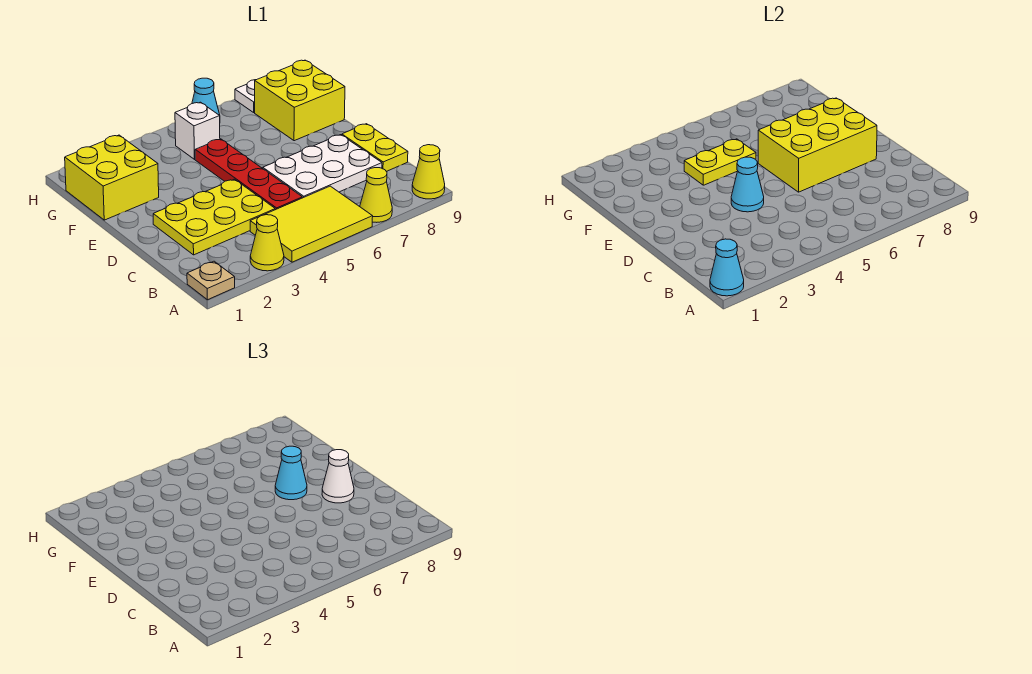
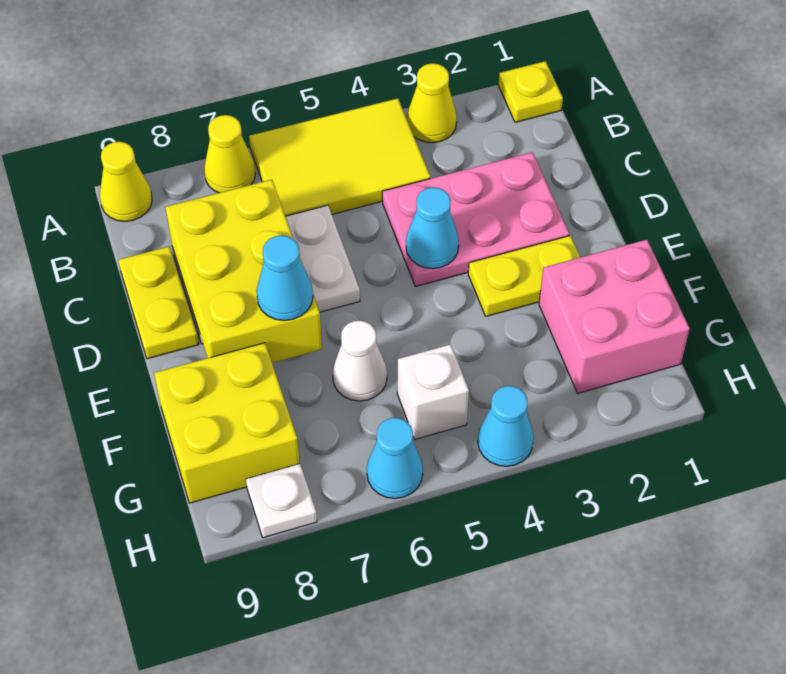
tan 1x1 plate [187,261,235,300] -> yellow 1x1 plate [498,61,563,122]
cyan 1x1 cone [710,239,744,296] -> cyan 1x1 cone moved to [478,386,534,466]
yellow 2x3 plate [153,179,275,255] -> pink 2x3 plate [382,152,569,286]
red 1x4 plate [195,139,302,210] -> none
yellow 2x3 brick [758,98,877,192] -> yellow 2x3 brick turned to [165,180,322,363]
white 1x1 cone [322,450,354,503] -> white 1x1 cone moved to [333,320,387,401]
yellow 2x2 brick [65,135,159,220] -> pink 2x2 brick [539,240,690,393]
yellow 1x2 plate [684,139,756,185] -> yellow 1x2 plate moved to [468,236,580,316]

